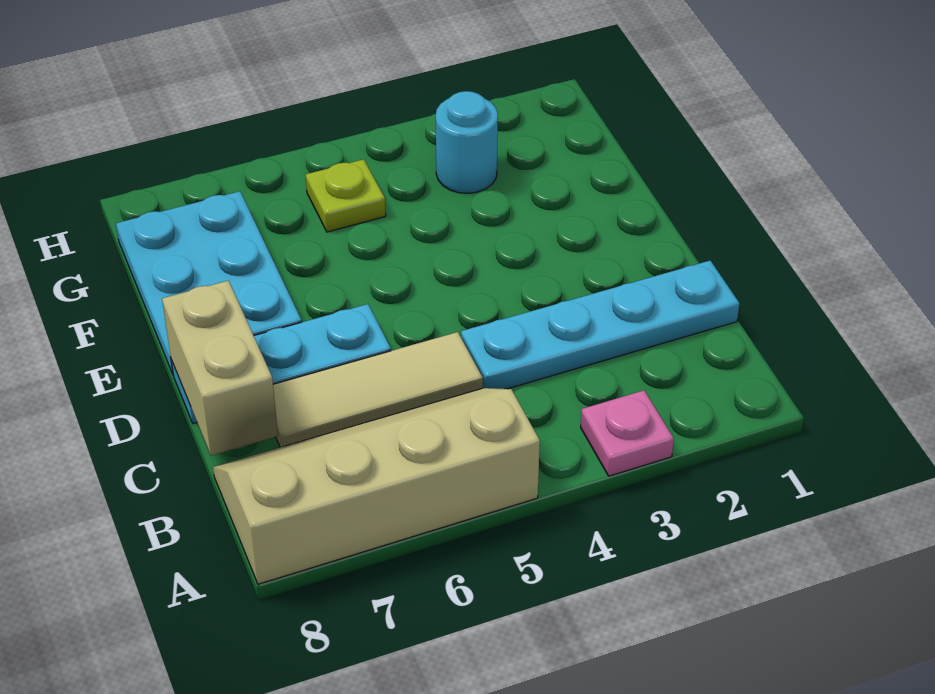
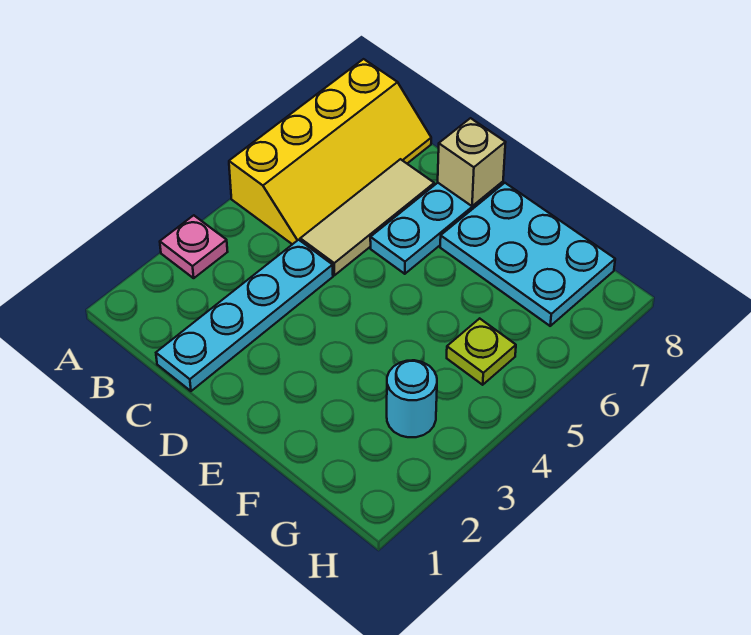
tan 2x4 slope [213,388,540,584] -> yellow 2x4 slope [229,59,431,244]
tan 1x2 brick [162,281,278,456] -> tan 1x1 brick [438,118,506,206]

